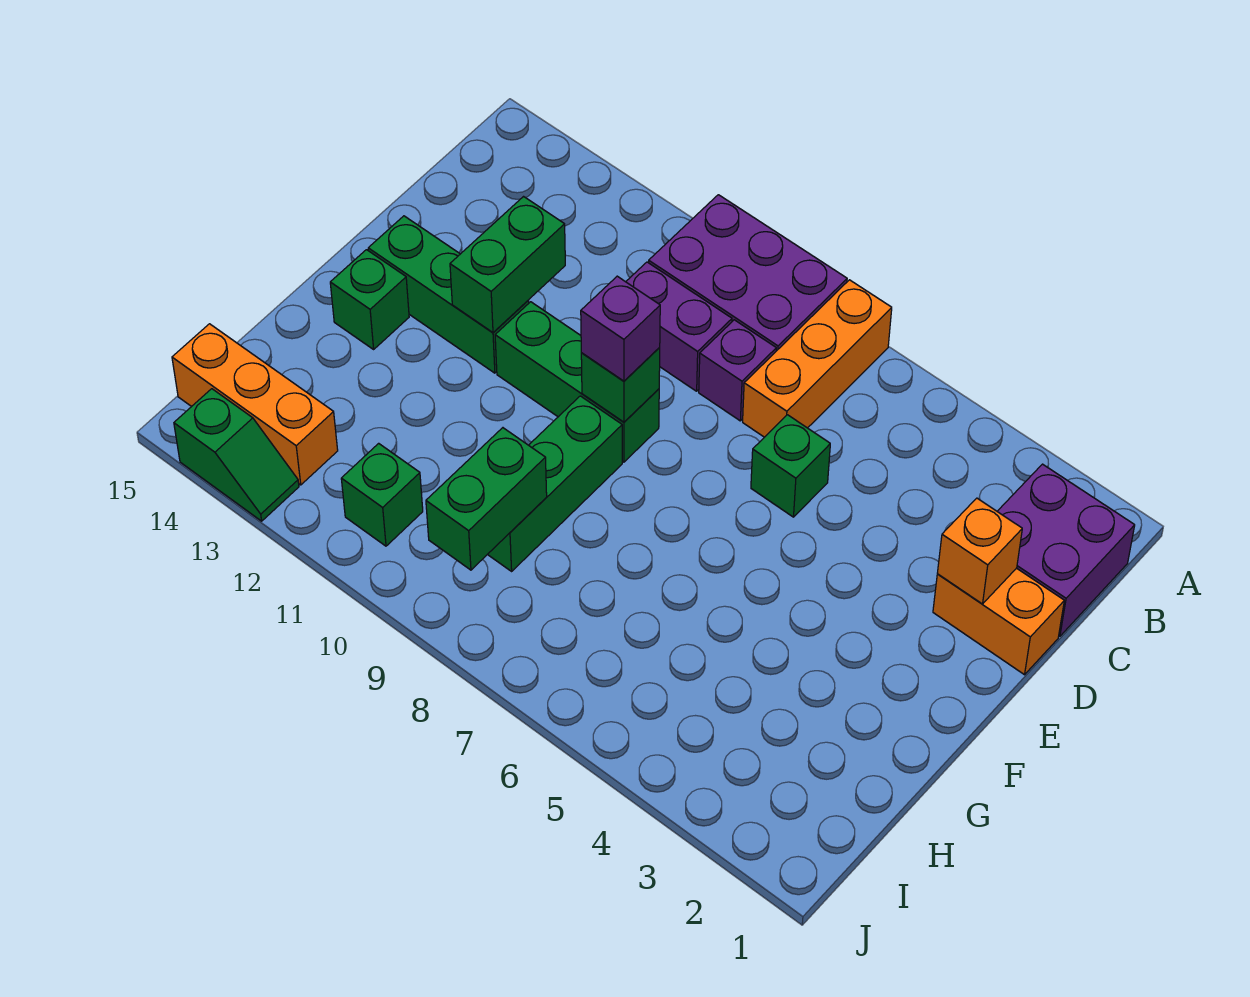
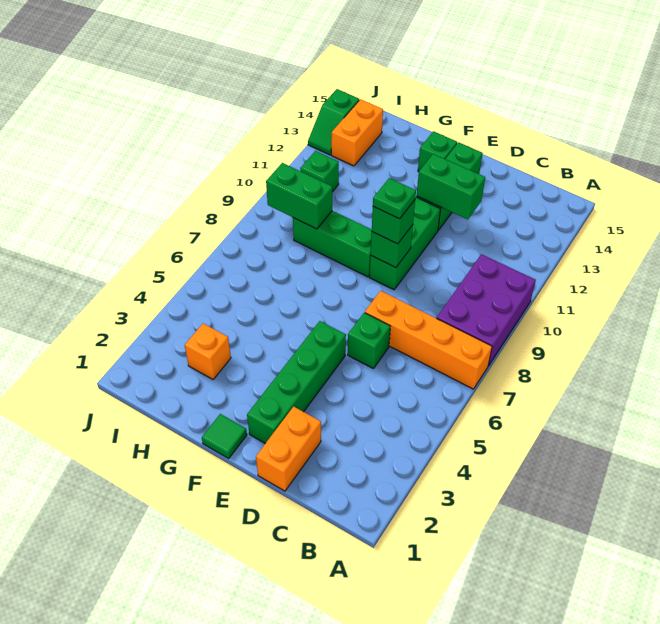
orange 1x3 brick [743,280,892,437] -> orange 1x4 brick [365,291,492,389]
purple 2x2 brick [997,464,1135,636] -> none
purple 1x1 brick [699,320,776,421] -> none
purple 1x2 brick [626,262,732,391] -> none
orange 1x1 brick [937,498,1022,604] -> orange 1x1 brick moved to [185,324,231,379]
none -> green 1x4 brick [247,321,346,443]
purple 1x1 brick [581,276,660,381] -> green 1x1 brick [372,200,415,244]
none -> green 1x1 plate [373,178,416,219]
none -> green 1x1 tile [202,414,247,458]
orange 1x3 brick [172,324,338,485] -> orange 1x2 brick [331,99,383,166]

